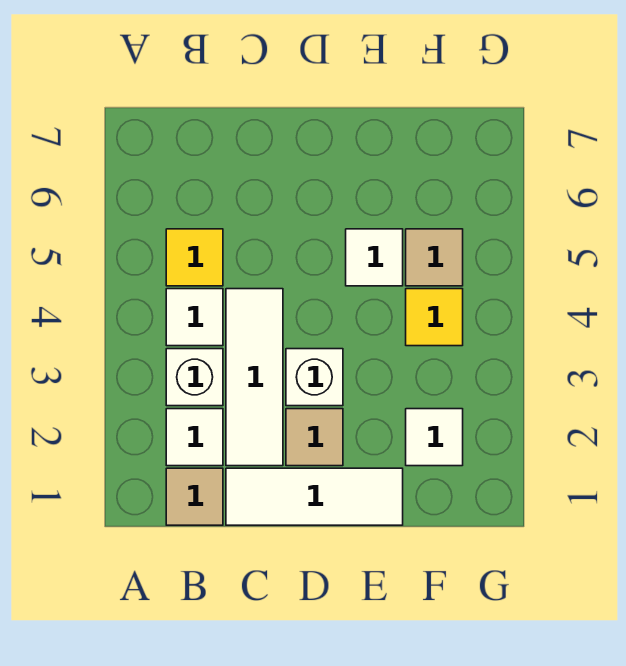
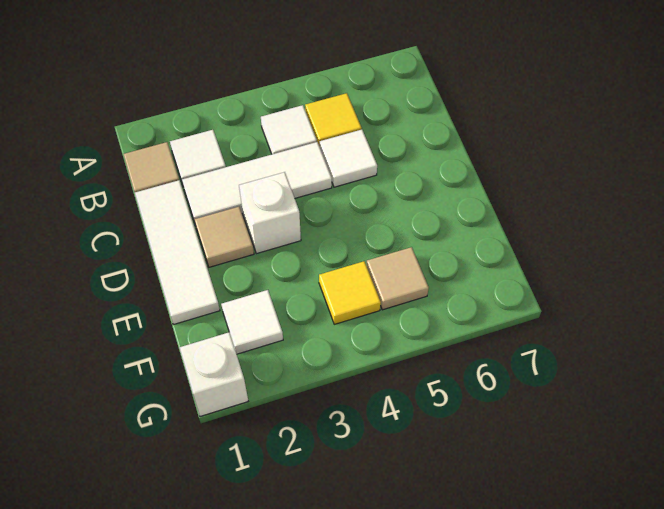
white 1x1 brick [166,349,223,406] -> white 1x1 brick moved to [179,332,248,416]
white 1x1 tile [346,229,403,286] -> white 1x1 tile moved to [320,129,377,187]

